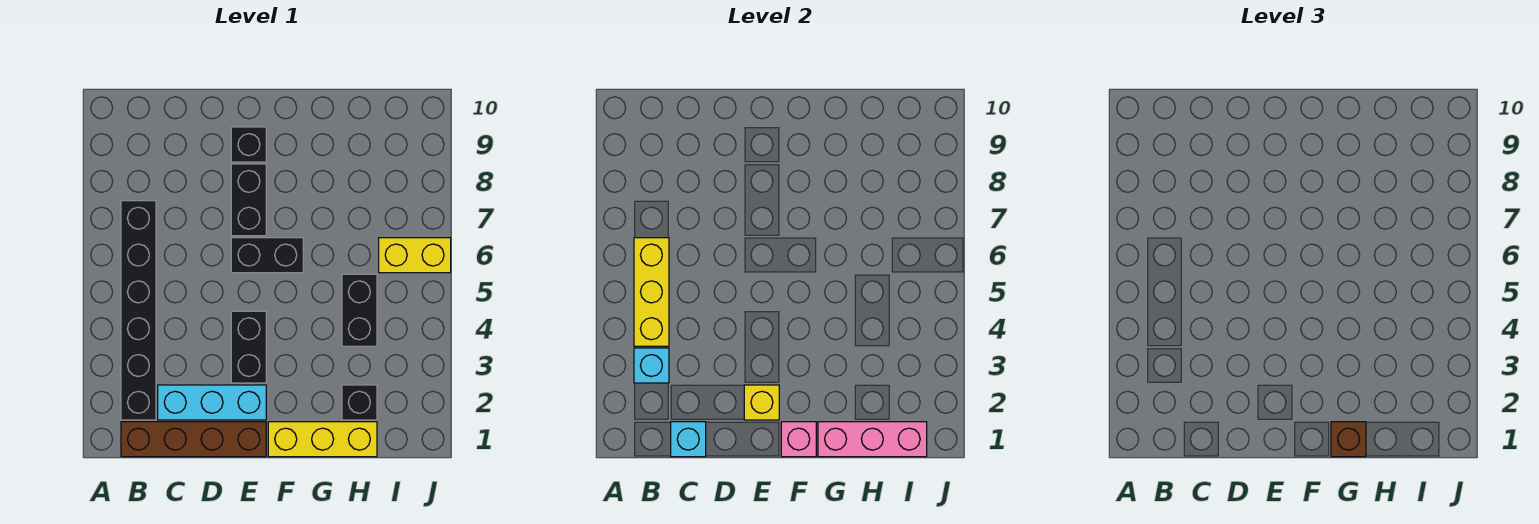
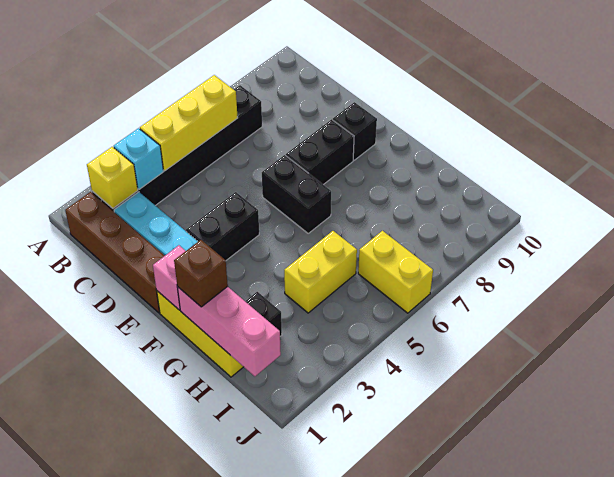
cyan 1x1 brick [671,422,706,457] -> none
yellow 1x1 brick [744,385,779,420] -> yellow 1x1 brick moved to [87,147,138,208]
black 1x2 brick [342,274,377,346] -> yellow 1x2 brick [284,231,357,313]

